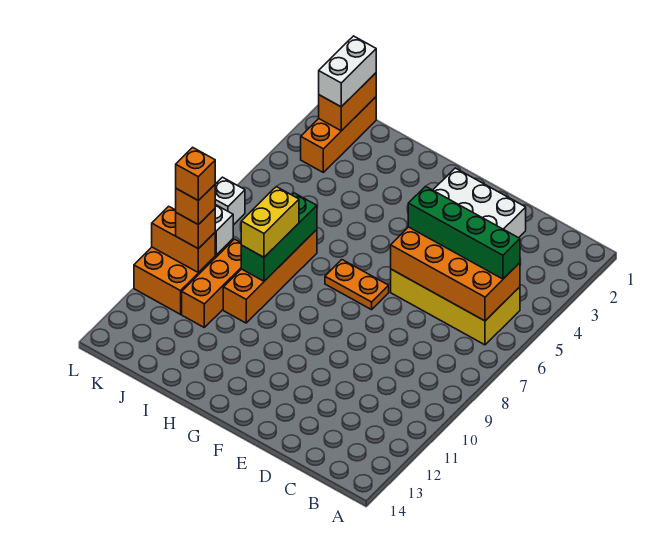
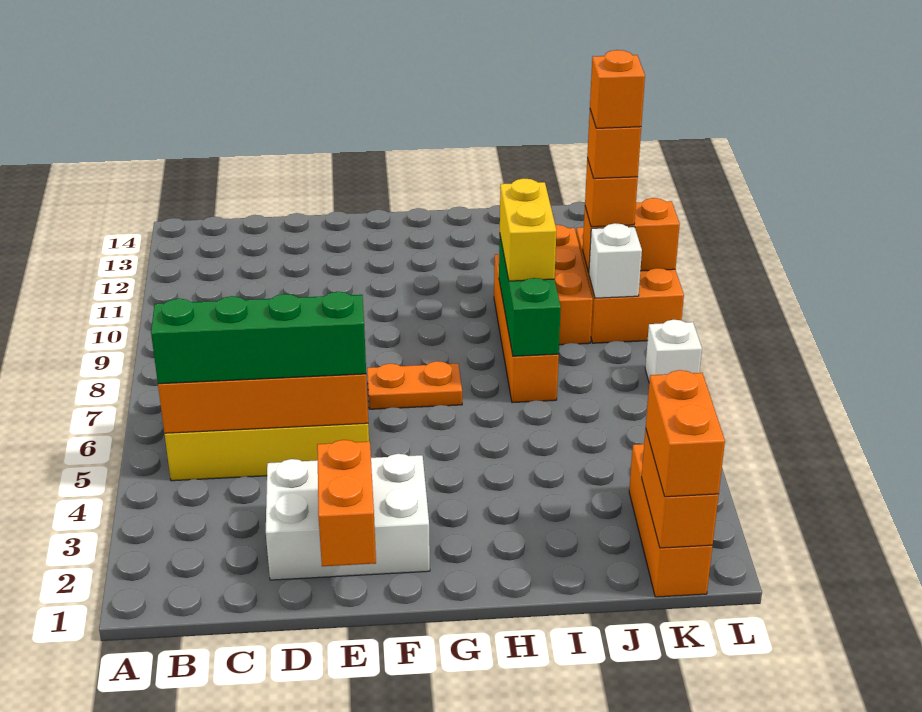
none -> orange 1x2 brick [317,440,376,566]
white 1x2 brick [319,36,376,107] -> orange 1x2 brick [646,370,725,497]

